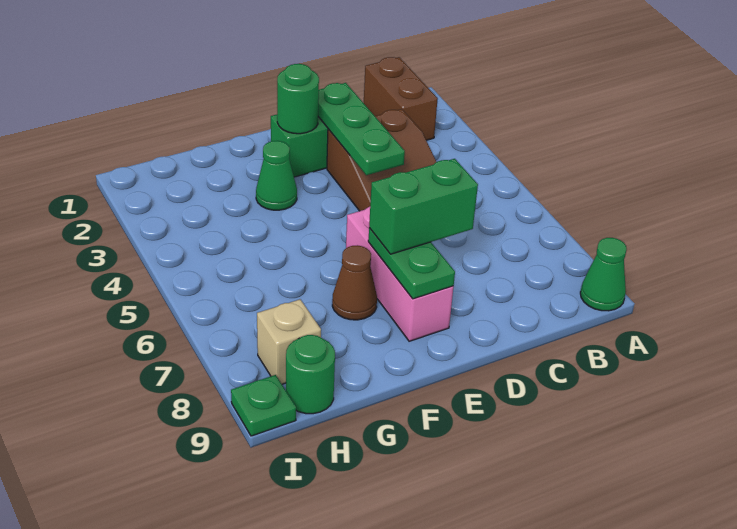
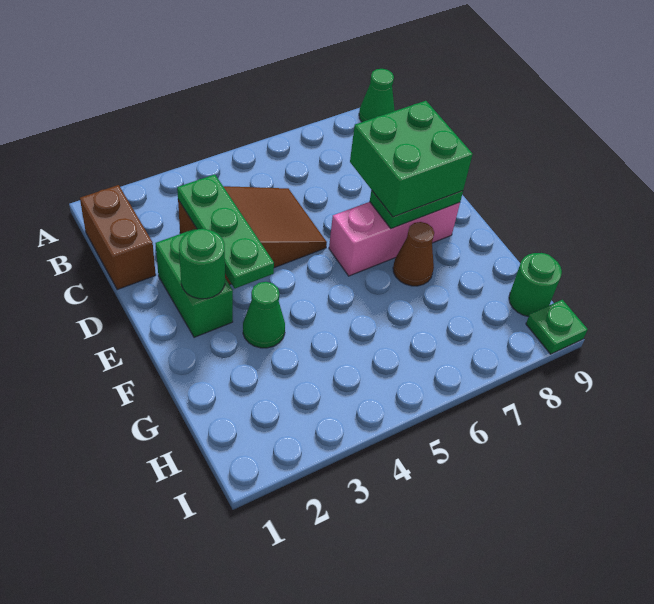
brown 1x2 brick [364,57,438,141] -> brown 1x2 brick turned to [80,185,156,290]
green 1x3 plate [318,83,405,175] -> green 1x3 plate turned to [177,174,274,288]
green 1x2 brick [369,159,478,254] -> green 2x2 brick [350,101,473,217]
tan 1x1 brick [257,299,321,384] -> none

